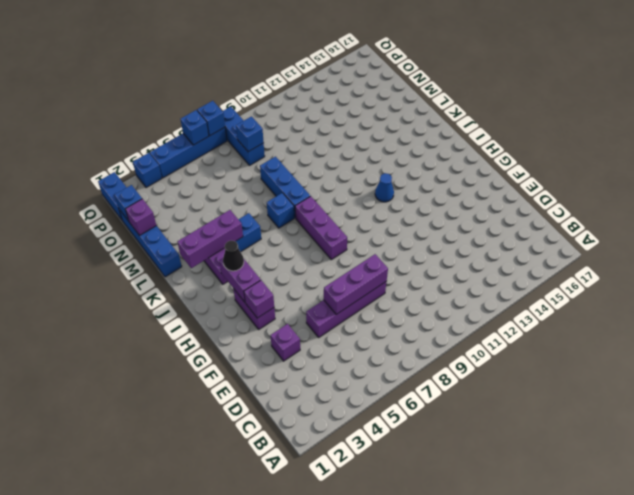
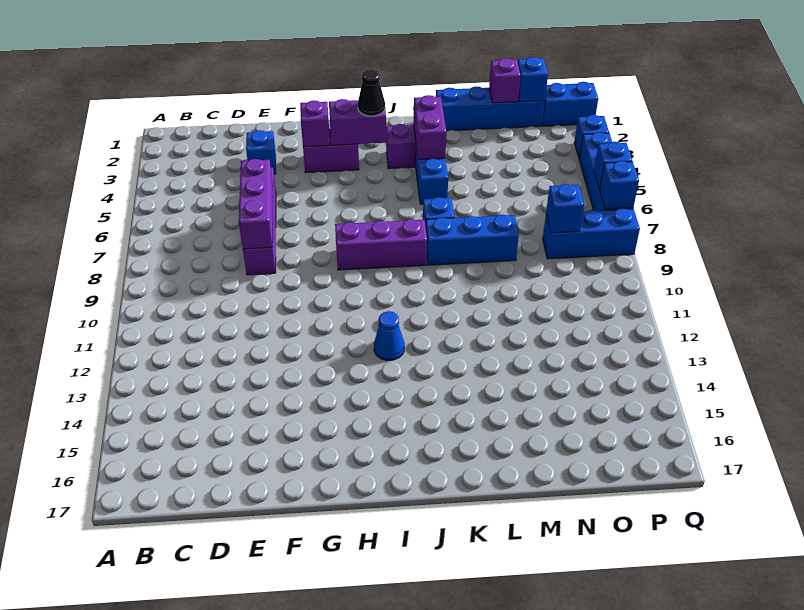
purple 1x1 brick [271,324,300,361] -> blue 1x1 brick [246,130,276,174]
purple 1x3 brick [177,210,243,268] -> purple 1x2 brick [414,95,446,159]

